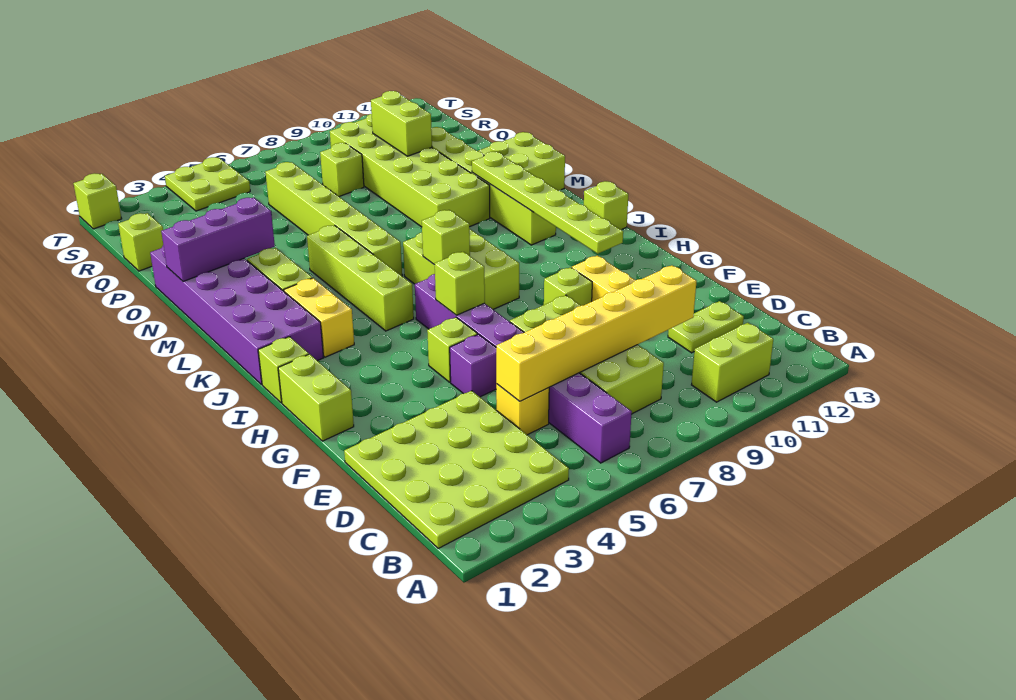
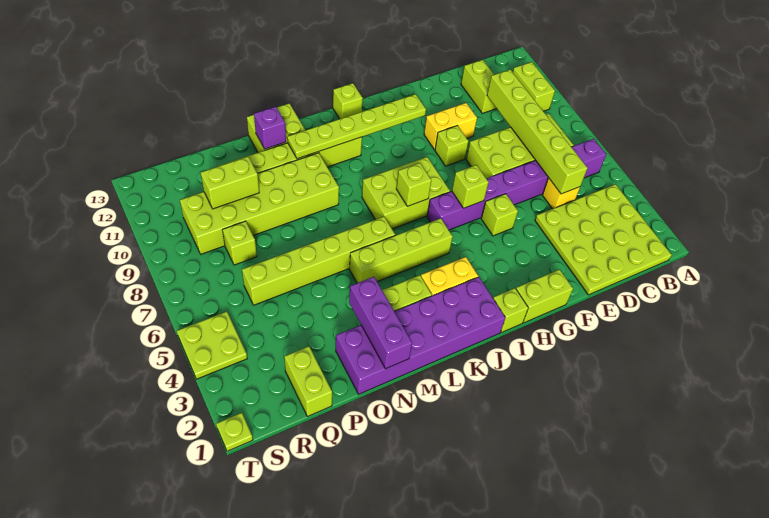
yellow 1x6 brick [496,265,697,401] -> lime 1x6 brick [487,70,588,194]
lime 1x2 plate [668,301,744,353] -> lime 1x2 brick [461,60,497,113]
purple 1x1 brick [450,334,497,397] -> purple 1x1 brick moved to [254,107,286,149]
lime 1x1 brick [118,213,163,271] -> lime 1x2 brick [284,346,332,417]
lime 1x1 brick [73,173,122,229] -> lime 1x1 plate [216,413,253,451]

